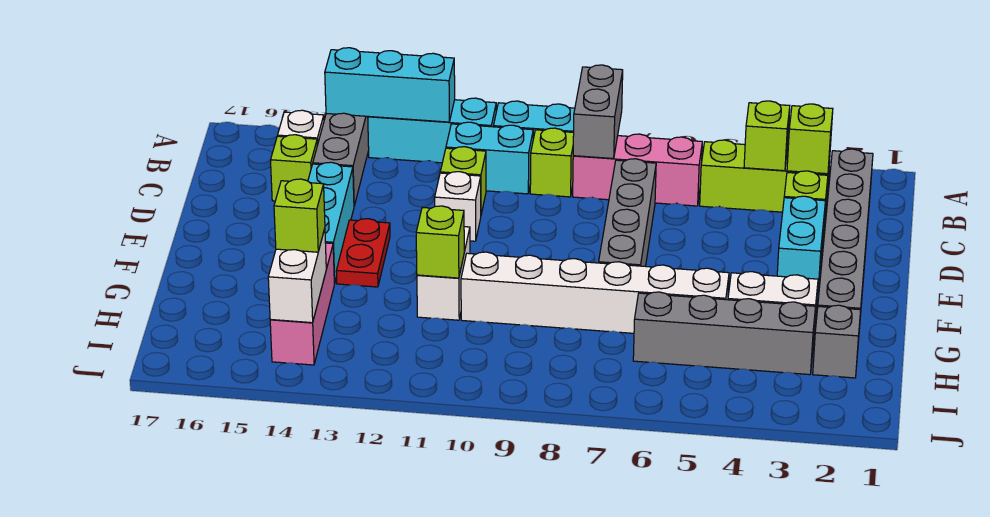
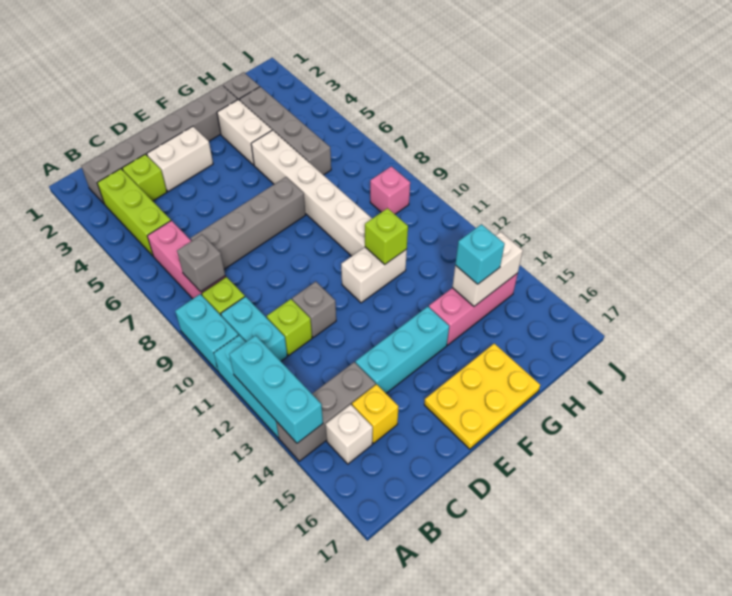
grey 1x2 brick [573,65,623,158] -> grey 1x1 brick [177,235,225,292]
lime 1x1 brick [787,104,833,174] -> none
lime 1x1 brick [744,101,790,171] -> none
lime 1x1 brick [271,135,317,201] -> yellow 1x1 brick [352,384,399,443]
cyan 1x2 brick [777,196,825,293] -> white 1x2 brick [147,126,213,192]
white 1x1 brick [435,172,481,241] -> grey 1x1 brick [292,282,336,337]
red 1x2 plate [336,219,390,287] -> none
none -> yellow 2x3 plate [424,343,540,449]
lime 1x1 brick [274,179,325,252] -> cyan 1x1 brick [455,224,505,284]
none -> pink 1x1 brick [370,166,410,214]

